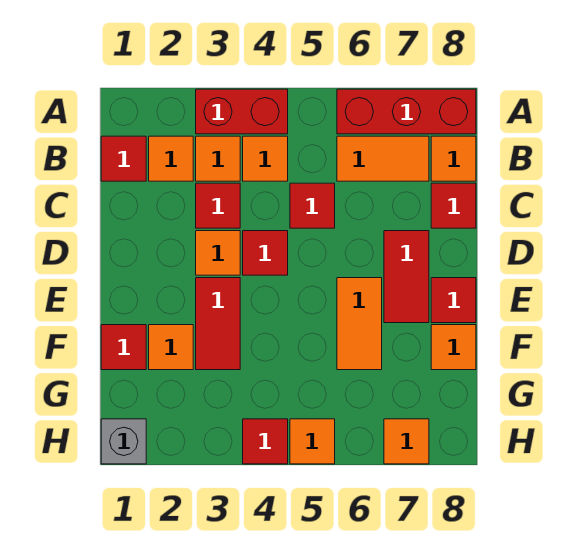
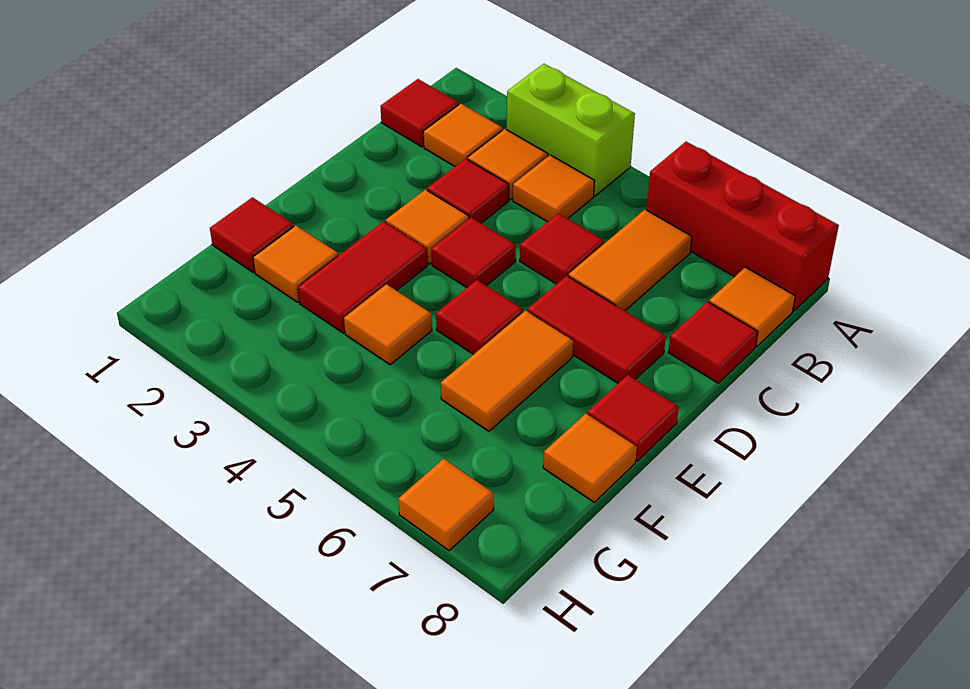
red 1x2 brick [196,89,288,134] -> lime 1x2 brick [507,64,635,196]
orange 1x2 tile [337,136,429,181] -> orange 1x2 tile turned to [569,210,692,311]
red 1x2 tile [384,231,429,323] -> red 1x2 tile turned to [528,276,666,383]
grey 1x1 brick [101,419,146,464] -> none
red 1x1 tile [243,419,288,464] -> red 1x1 tile moved to [436,280,523,354]
orange 1x1 tile [290,419,335,464] -> orange 1x1 tile moved to [344,284,432,365]

